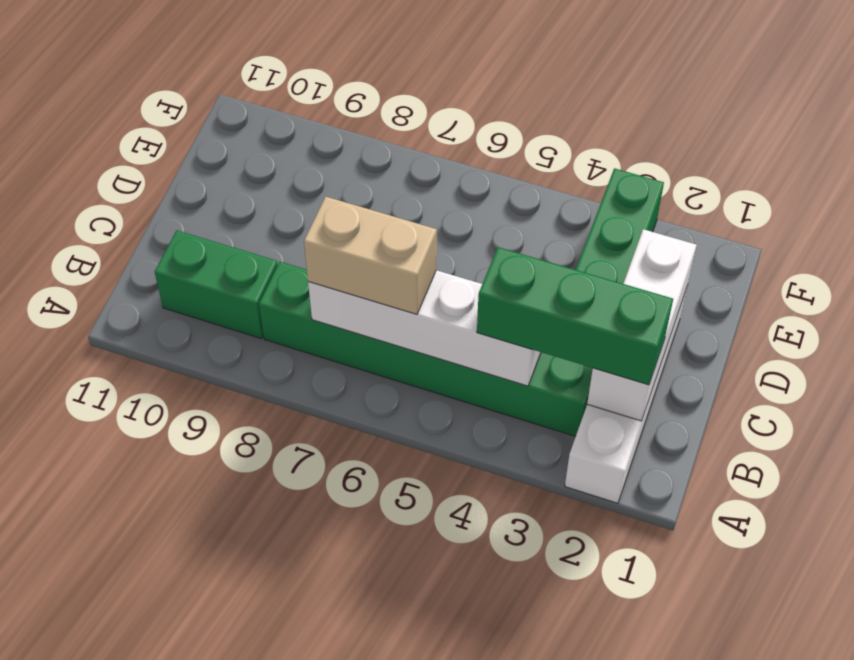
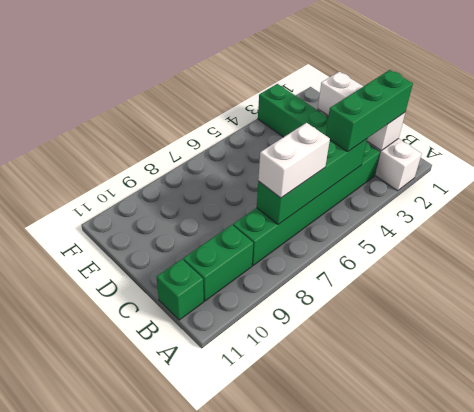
white 1x4 brick [308,270,541,386] -> green 1x4 brick [257,139,367,224]
tan 1x2 brick [304,197,437,314] -> white 1x2 brick [258,123,330,198]
none -> green 1x1 brick [157,259,204,320]

